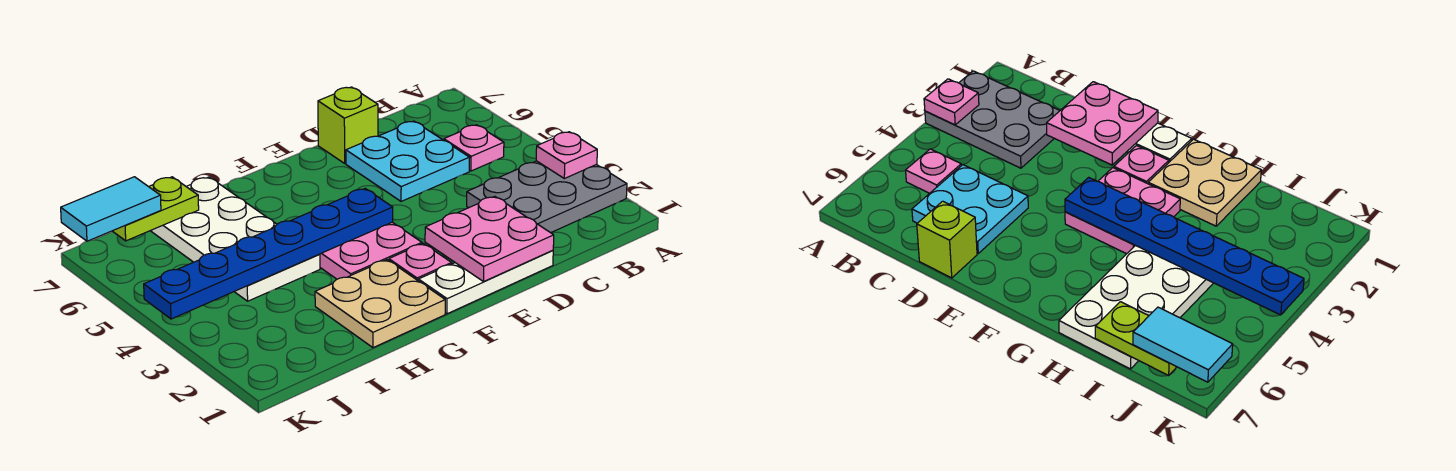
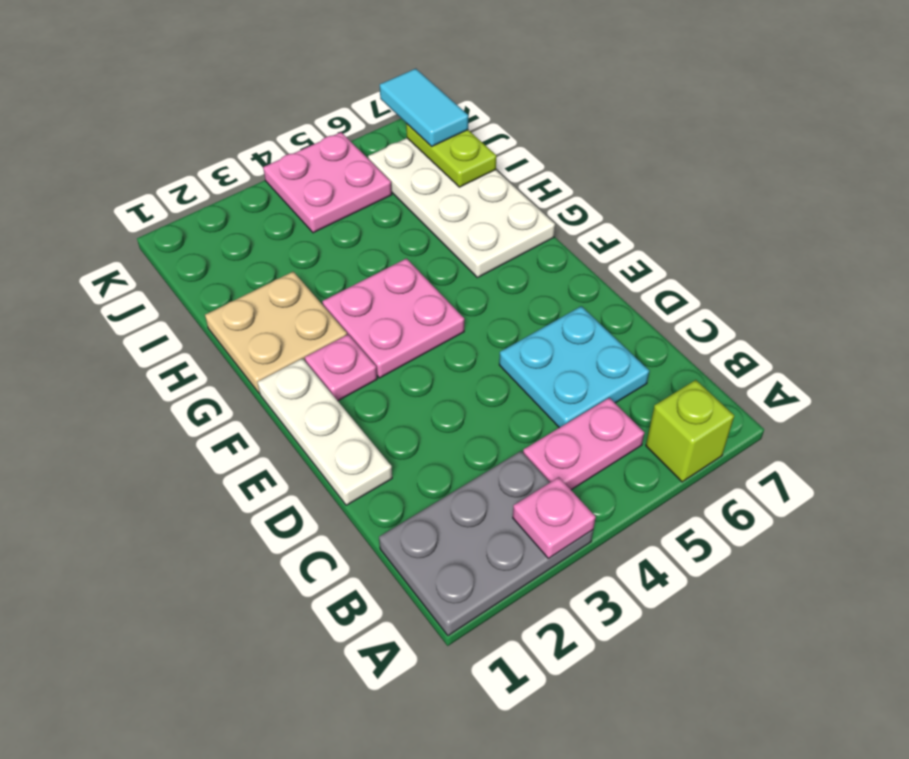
grey 2x3 plate [467,161,627,233] -> grey 2x3 plate turned to [379,451,593,636]
pink 1x1 plate [444,125,504,171] -> pink 1x2 plate [523,398,644,490]
pink 2x2 plate [425,196,554,282] -> pink 2x2 plate moved to [263,132,392,233]
lime 1x1 brick [318,87,378,163] -> lime 1x1 brick moved to [646,380,734,482]
blue 1x6 plate [144,189,393,319] -> none
white 2x4 plate [151,177,320,301] -> white 2x4 plate turned to [368,138,555,278]

